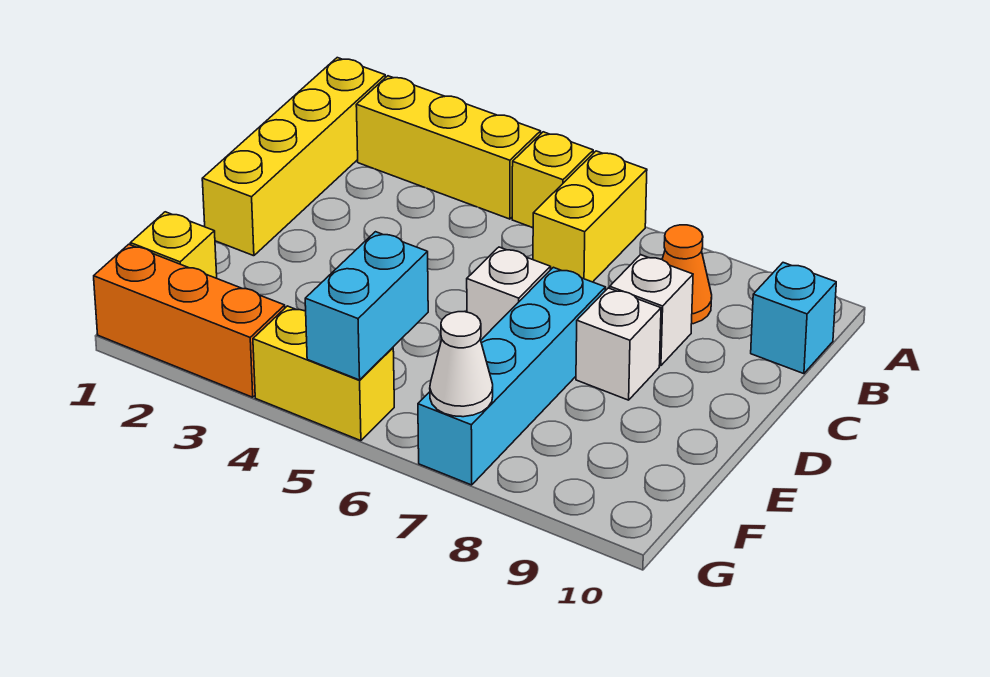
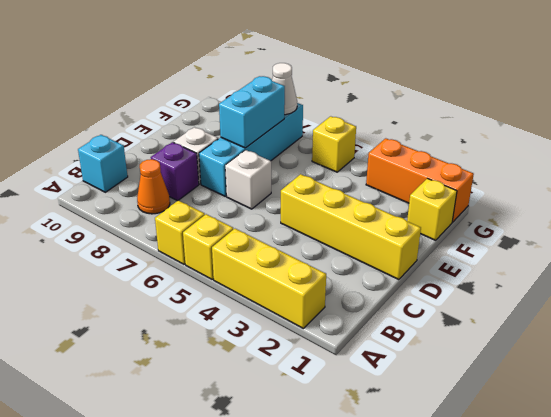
yellow 1x4 brick [202,58,385,256] -> yellow 1x4 brick turned to [281,174,421,280]
yellow 1x2 brick [533,151,647,282] -> yellow 1x1 brick [155,200,205,264]
white 1x1 brick [610,255,693,366] -> purple 1x1 brick [151,142,199,201]
cyan 1x2 brick [305,232,428,380] -> cyan 1x2 brick moved to [219,76,285,148]
yellow 1x2 brick [253,306,394,441] -> yellow 1x1 brick [312,116,356,172]

